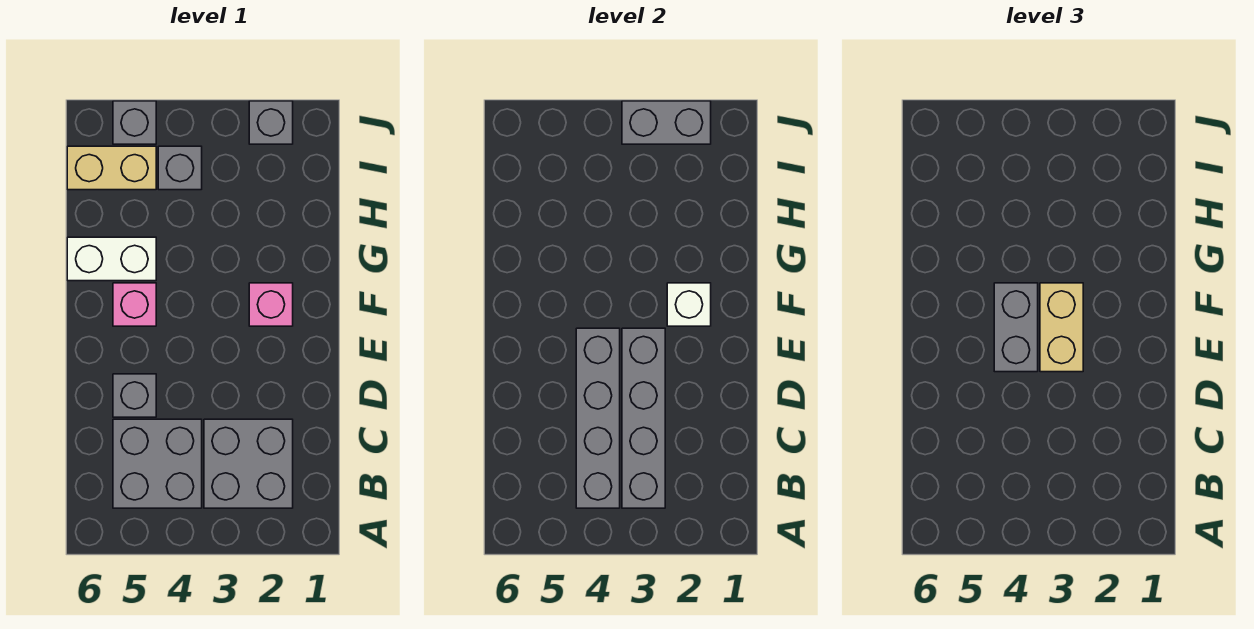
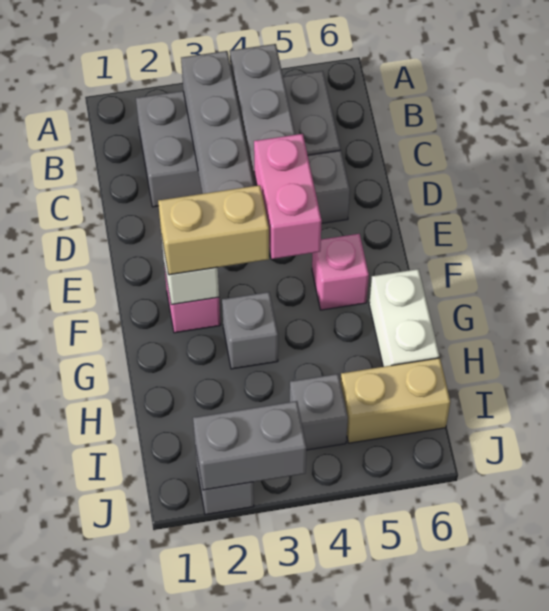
tan 1x2 brick [1040,283,1083,372] -> tan 1x2 brick turned to [158,185,269,275]
grey 1x2 brick [994,283,1038,372] -> pink 1x2 brick [254,134,322,259]
white 1x2 brick [67,237,156,281] -> white 1x2 brick turned to [369,269,439,367]
grey 1x1 brick [113,101,156,144] -> grey 1x1 brick moved to [222,292,278,369]

